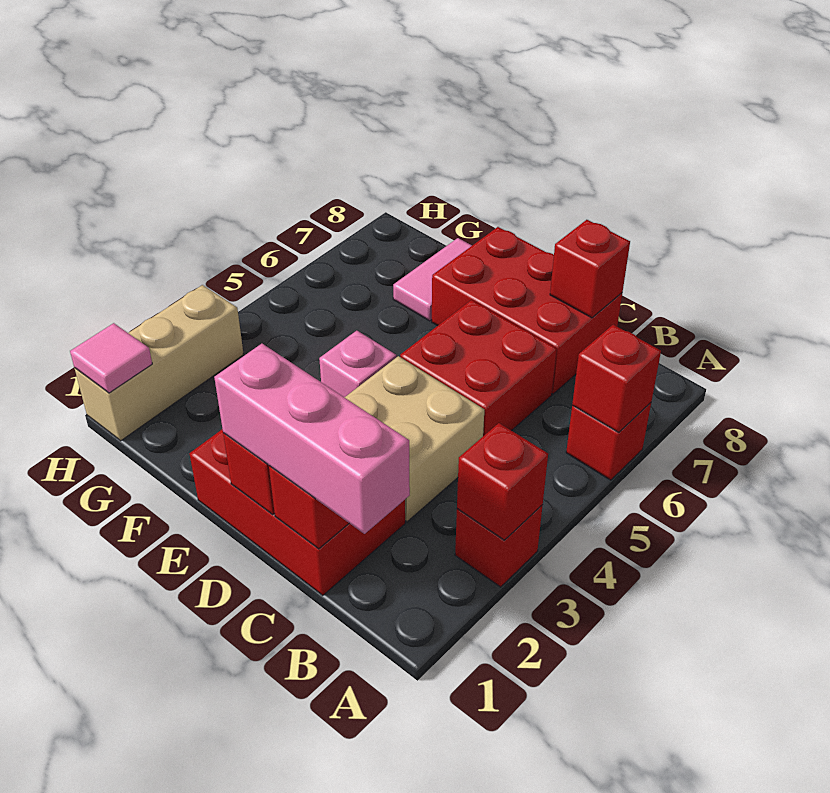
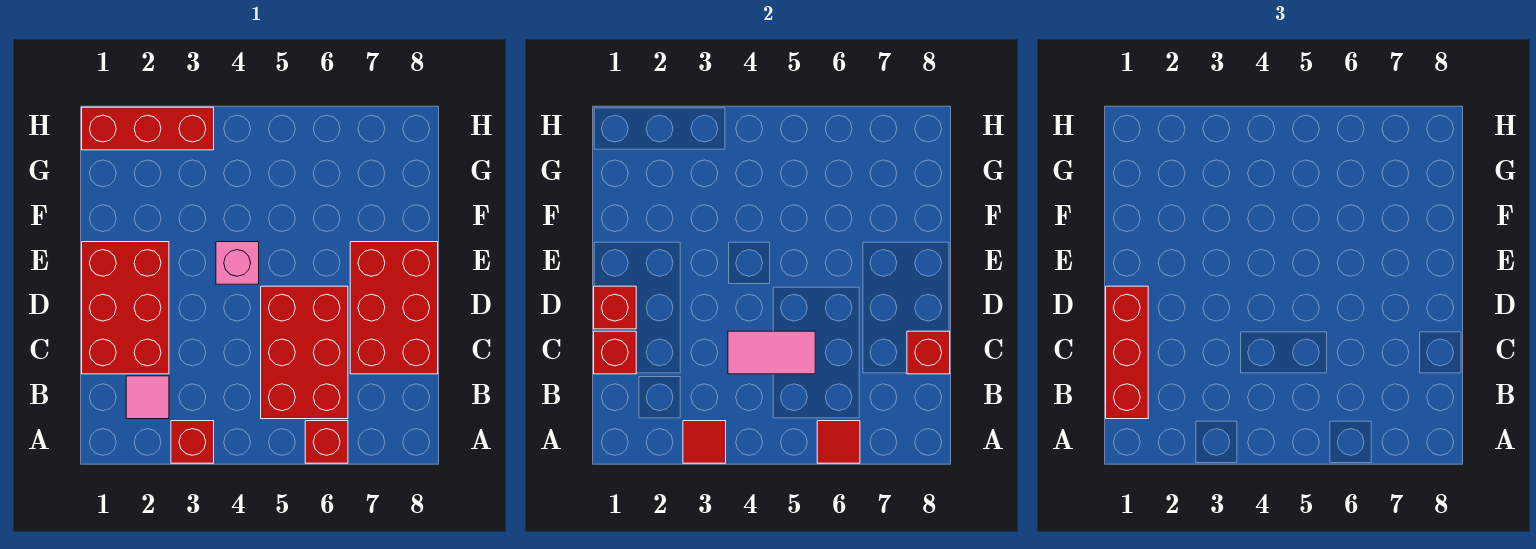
red 1x1 brick [457,423,548,540] -> red 1x1 tile [683,421,726,463]
red 1x1 brick [572,325,661,432] -> red 1x1 tile [817,421,860,463]
pink 1x3 brick [214,344,410,534] -> red 1x3 brick [1106,286,1148,419]
tan 2x2 brick [345,356,484,522] -> none
red 2x2 brick [400,300,557,436] -> red 2x3 brick [261,286,348,419]
pink 1x2 tile [393,238,472,321] -> pink 1x2 tile moved to [728,331,815,374]
tan 1x3 brick [75,285,244,441] -> red 1x3 brick [82,107,214,150]
pink 1x1 tile [70,323,152,393] -> pink 1x1 tile moved to [126,376,169,419]

